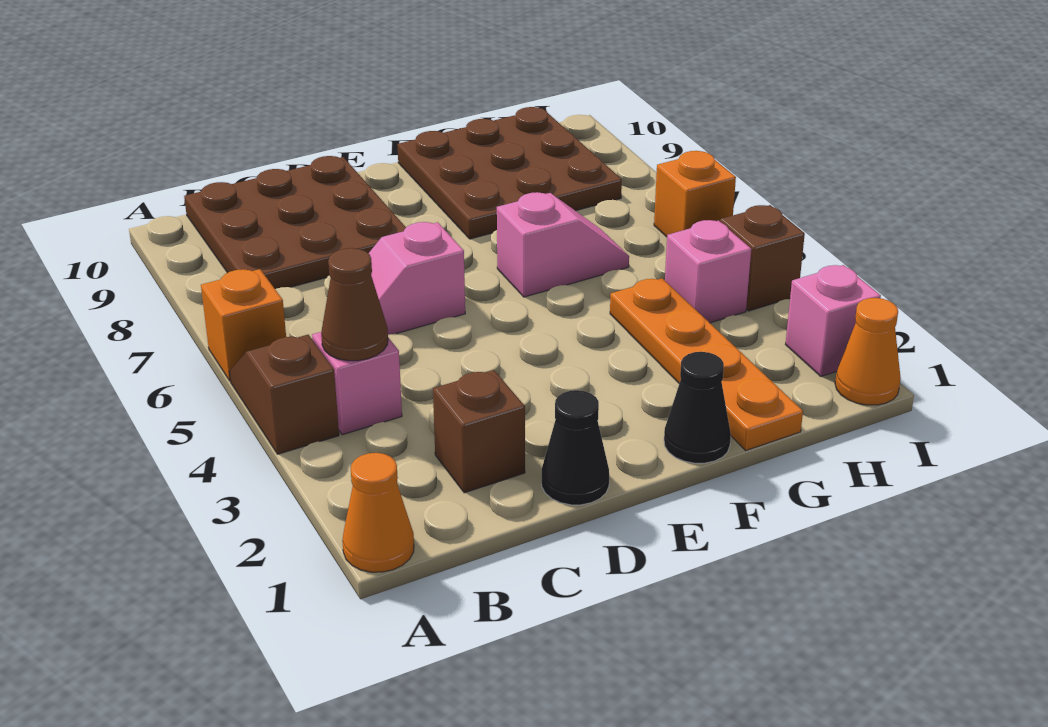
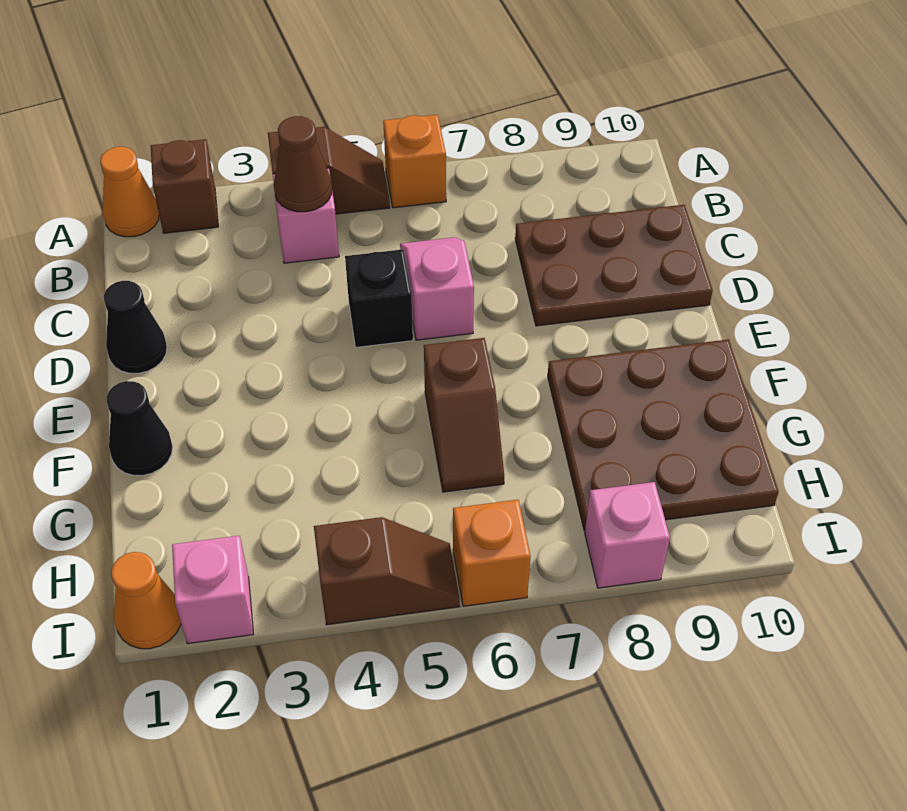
brown 3x3 plate [184,156,406,289] -> brown 2x3 plate [515,205,713,326]
brown 1x1 brick [433,370,525,493] -> brown 1x1 brick moved to [151,139,218,233]
none -> black 1x1 brick [345,249,413,347]
pink 1x2 slope [497,192,629,297] -> brown 1x2 slope [424,338,504,492]
orange 1x4 plate [610,278,803,450] -> none
pink 1x1 brick [665,220,751,323] -> pink 1x1 brick moved to [585,482,670,588]

